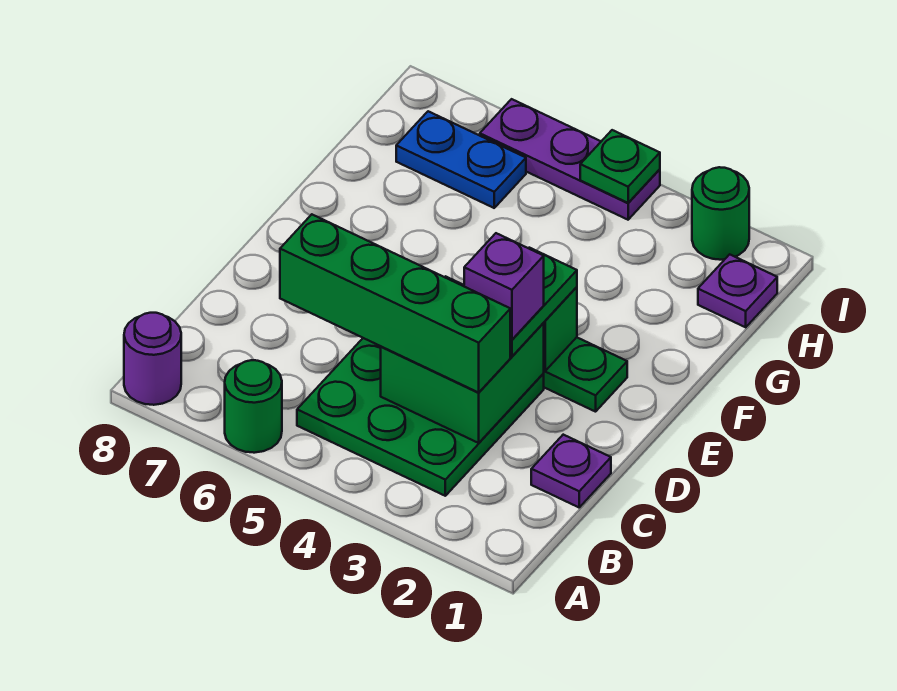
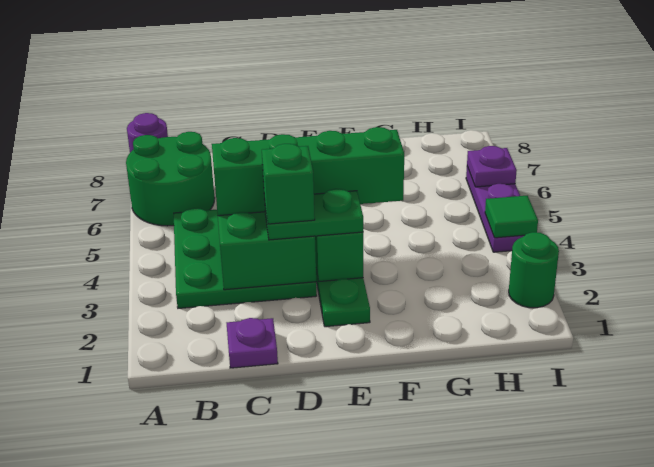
green 1x1 round brick [225,360,282,453] -> green 2x2 round brick [126,132,215,226]
green 1x4 brick [280,215,510,392] -> green 1x4 brick turned to [212,127,404,216]
purple 1x1 brick [464,233,544,340] -> green 1x1 brick [262,144,315,224]
purple 1x1 plate [698,254,777,327] -> purple 1x1 plate moved to [467,146,517,187]
blue 1x2 plate [396,111,526,208] -> none
green 1x1 plate [580,130,660,203] -> green 1x1 tile [485,196,538,238]

